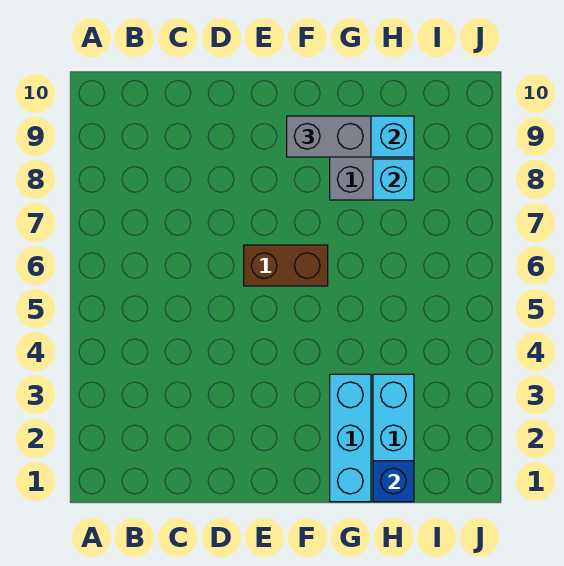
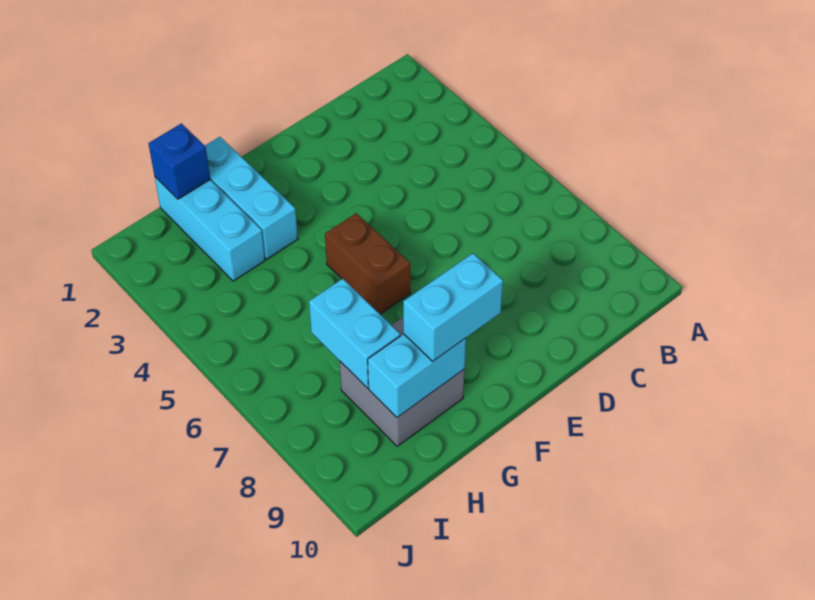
brown 1x2 brick [244,245,328,286] -> brown 1x2 brick turned to [325,213,410,314]
grey 1x2 brick [287,116,371,157] -> cyan 1x2 brick [403,253,503,361]
cyan 1x1 brick [373,159,414,200] -> cyan 1x2 brick [309,279,400,388]

